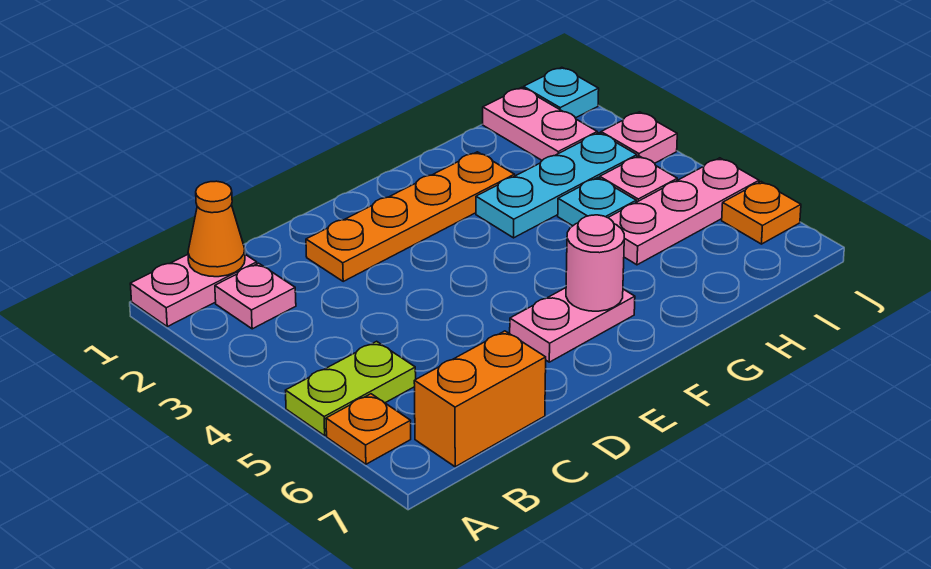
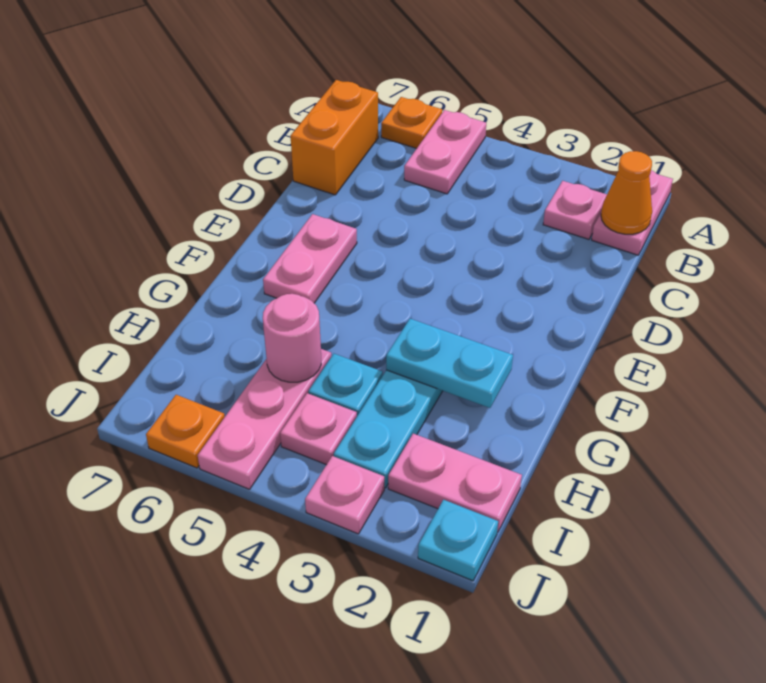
lime 1x2 plate [286,341,416,436] -> pink 1x2 plate [404,110,486,194]
orange 1x4 plate [306,152,515,281] -> none
pink 1x1 round brick [566,215,624,311] -> pink 1x1 round brick moved to [263,294,321,382]
none -> cyan 1x2 plate [386,319,513,408]

